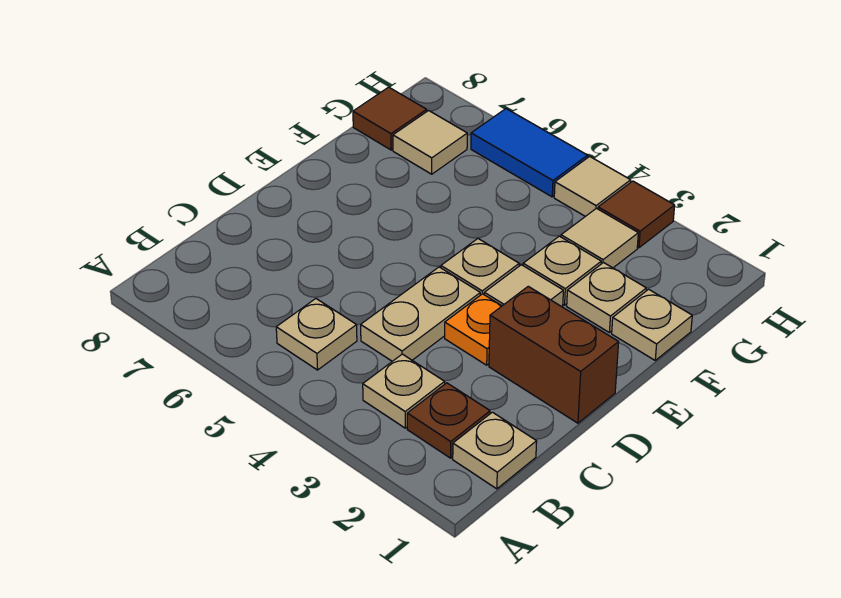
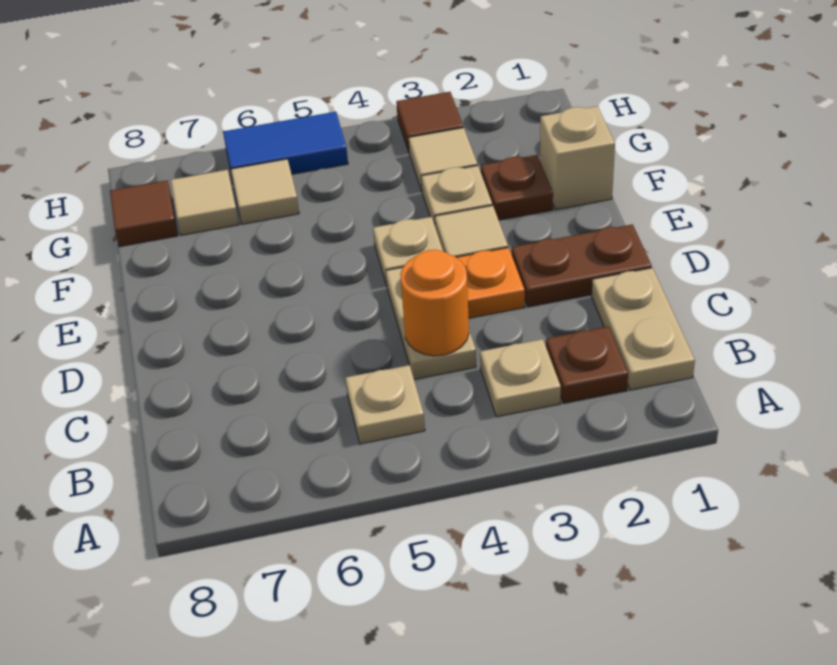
tan 1x1 plate [453,412,537,489] -> tan 1x2 plate [592,268,695,390]
none -> orange 1x1 round brick [400,250,469,356]
brown 1x2 brick [489,286,619,423] -> brown 1x2 plate [512,224,652,307]
tan 1x1 plate [612,289,692,360] -> tan 1x1 brick [540,106,615,210]
tan 1x1 plate [567,263,646,332] -> brown 1x1 plate [481,155,553,220]
tan 1x1 tile [554,156,631,216] -> tan 1x1 tile moved to [231,159,299,224]

